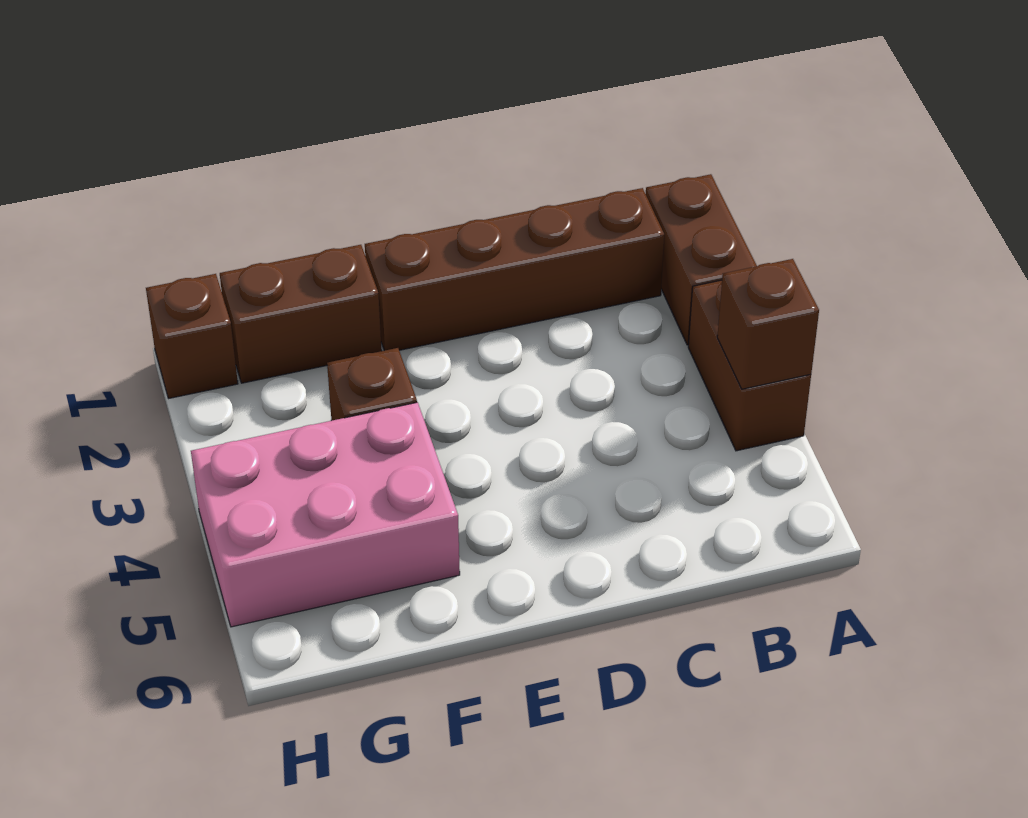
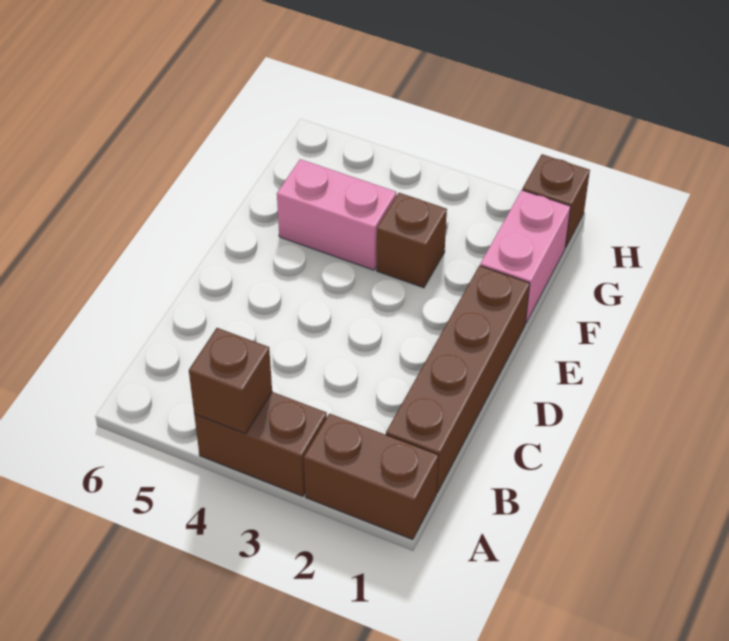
brown 1x2 brick [220,245,382,383] -> pink 1x2 brick [480,190,571,324]
pink 2x3 brick [191,402,460,627] -> pink 1x2 brick [277,159,396,270]

